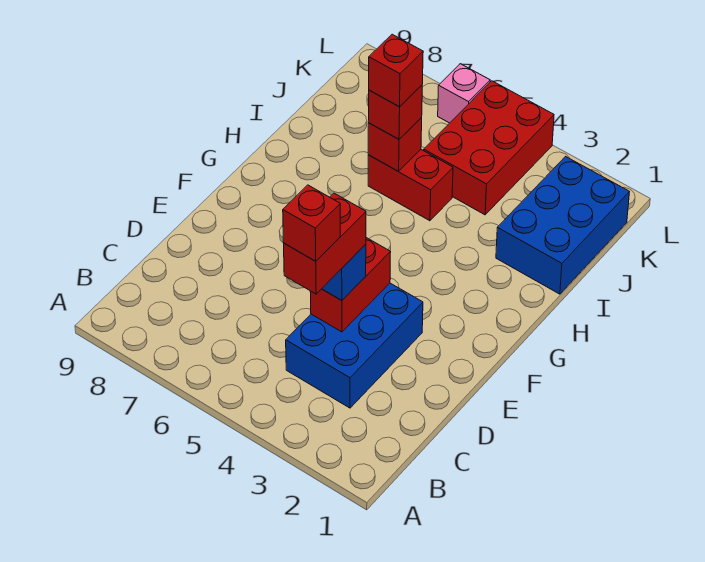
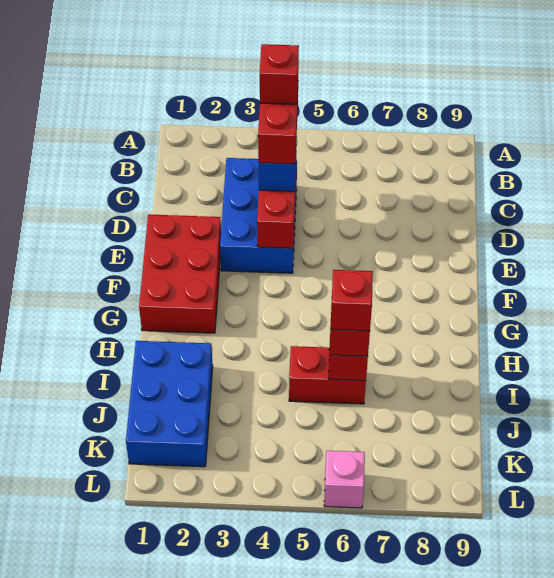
red 2x3 brick [424,81,554,215] -> red 2x3 brick moved to [139,215,221,333]

